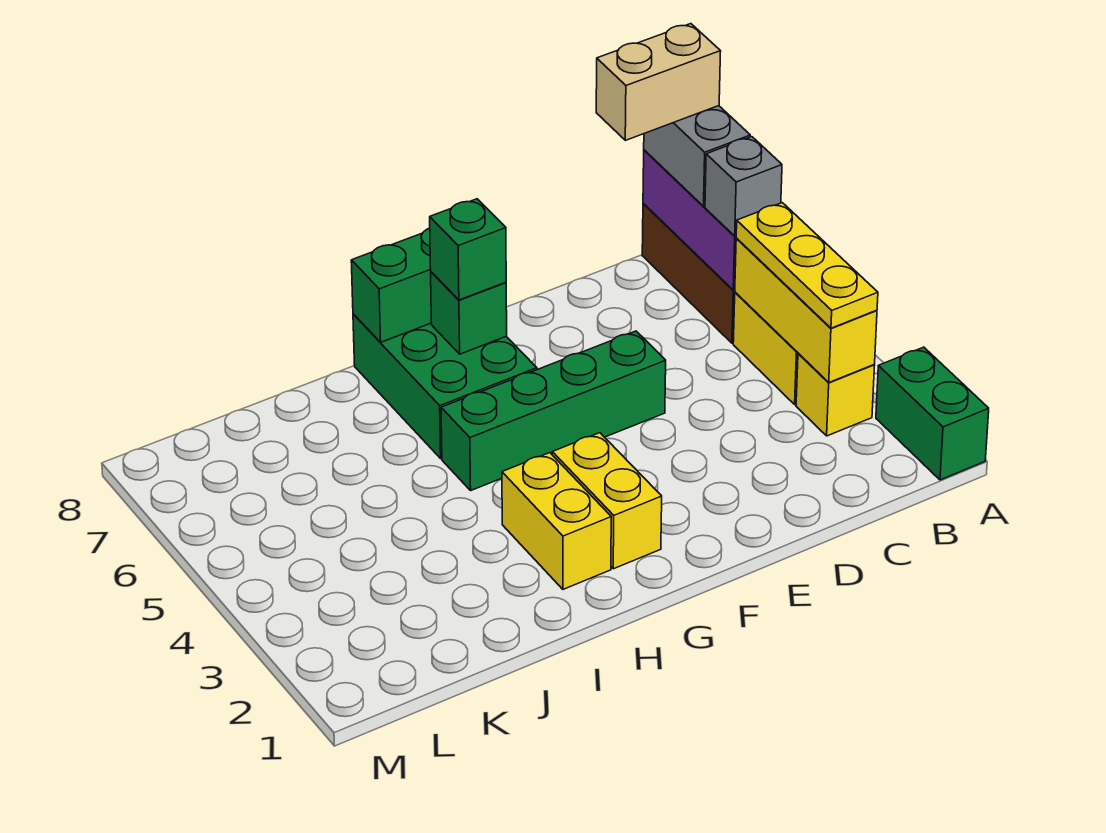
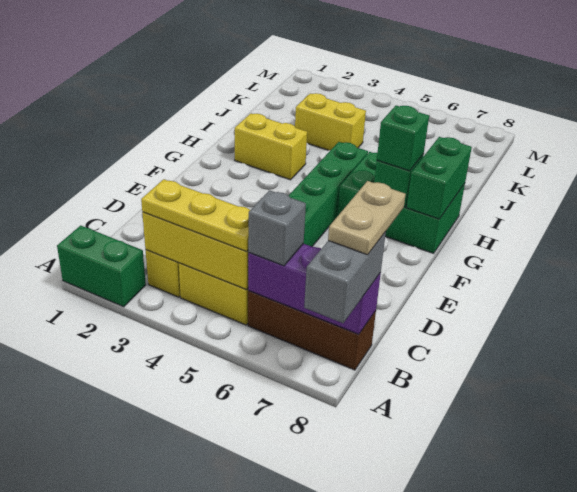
grey 1x2 brick [644,106,750,206] -> grey 1x2 brick turned to [304,232,386,323]
tan 1x2 brick [596,24,721,140] -> tan 1x2 plate [328,181,406,255]
yellow 1x2 brick [552,433,662,569] -> yellow 1x2 brick moved to [295,93,366,150]

